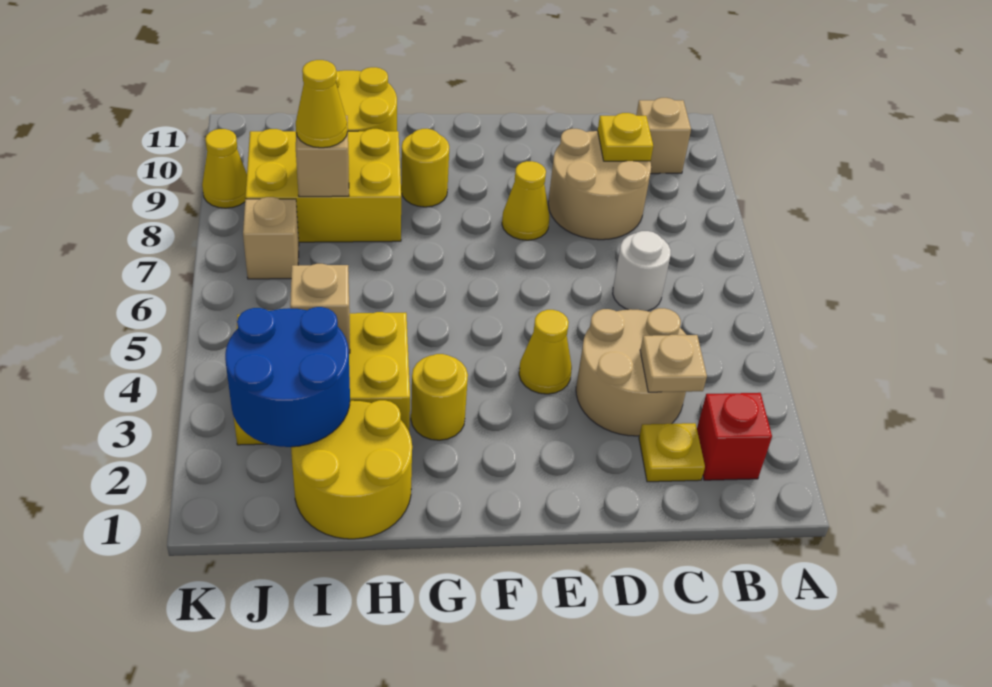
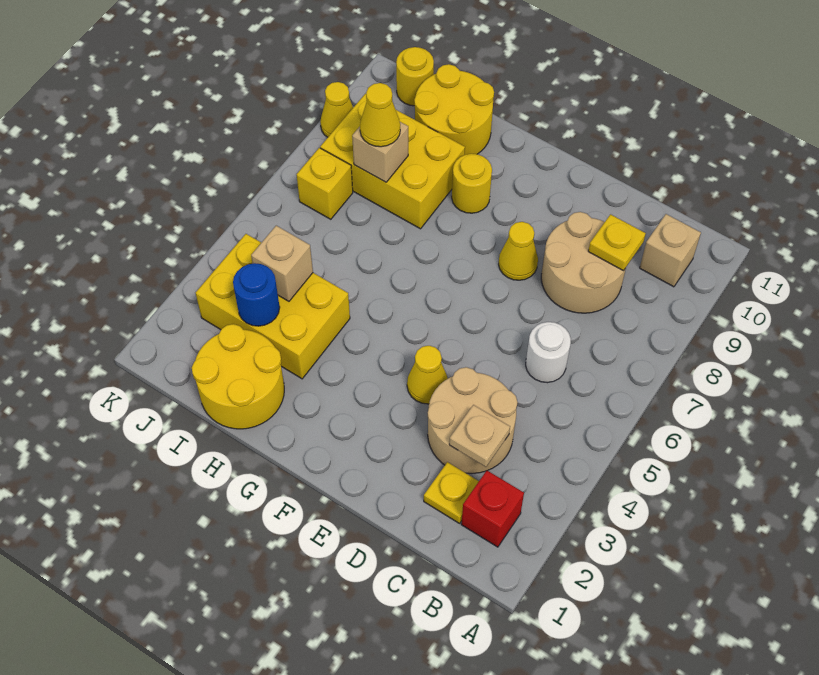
yellow 1x1 round brick [411,354,468,440] -> yellow 1x1 round brick moved to [396,47,434,106]
blue 2x2 round brick [225,307,350,447] -> blue 1x1 round brick [233,263,280,326]
tan 1x1 brick [243,197,299,279] -> yellow 1x1 brick [297,148,353,219]

